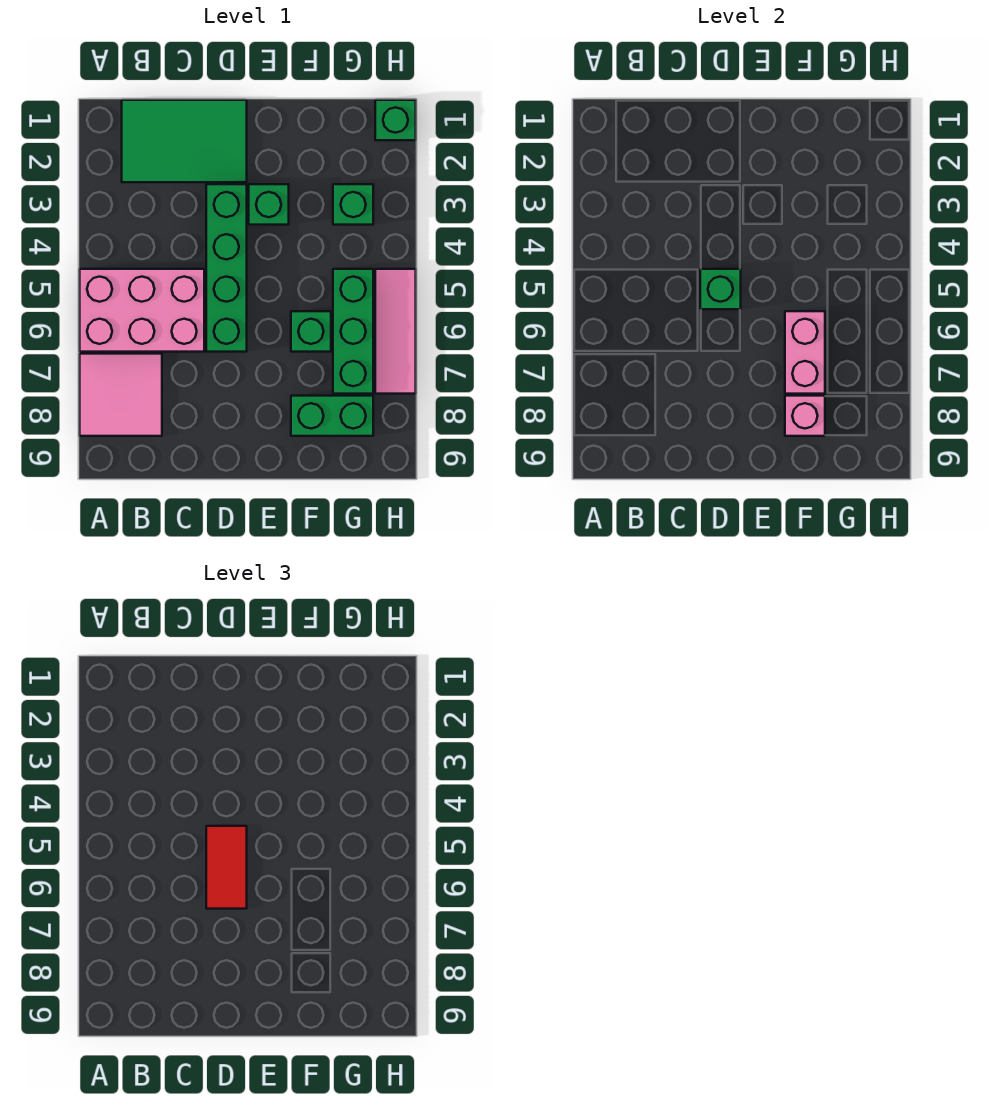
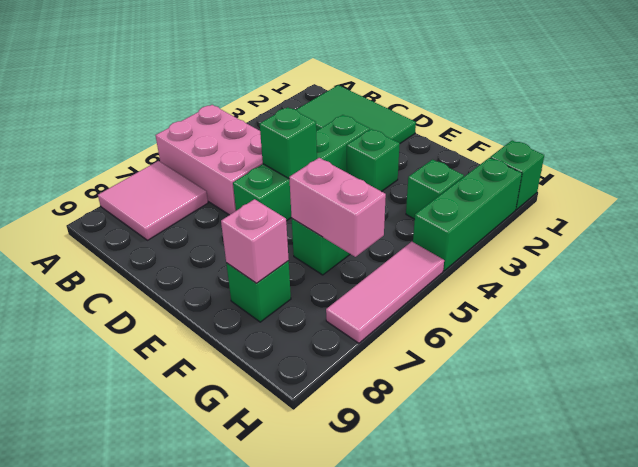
red 1x2 tile [206,826,247,909] -> none
pink 1x2 brick [785,311,825,394] -> pink 1x2 brick turned to [289,158,386,257]
green 1x2 brick [291,396,373,436] -> green 1x1 brick [226,261,291,322]
green 1x3 brick [333,269,373,394] -> green 1x3 brick moved to [413,158,522,271]

